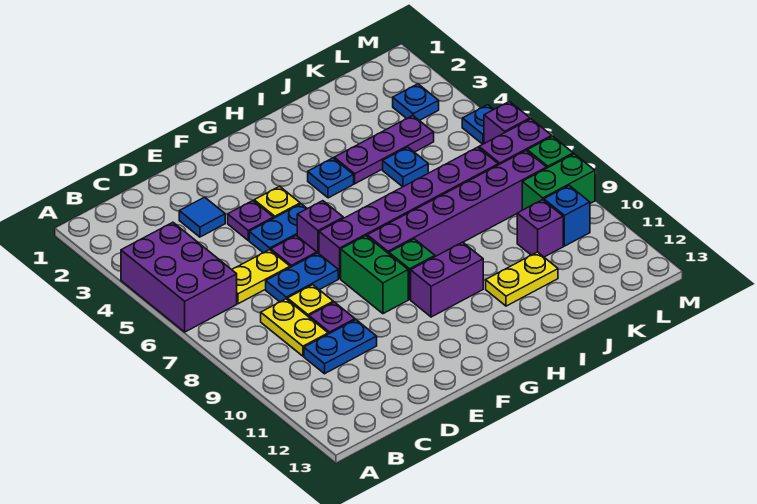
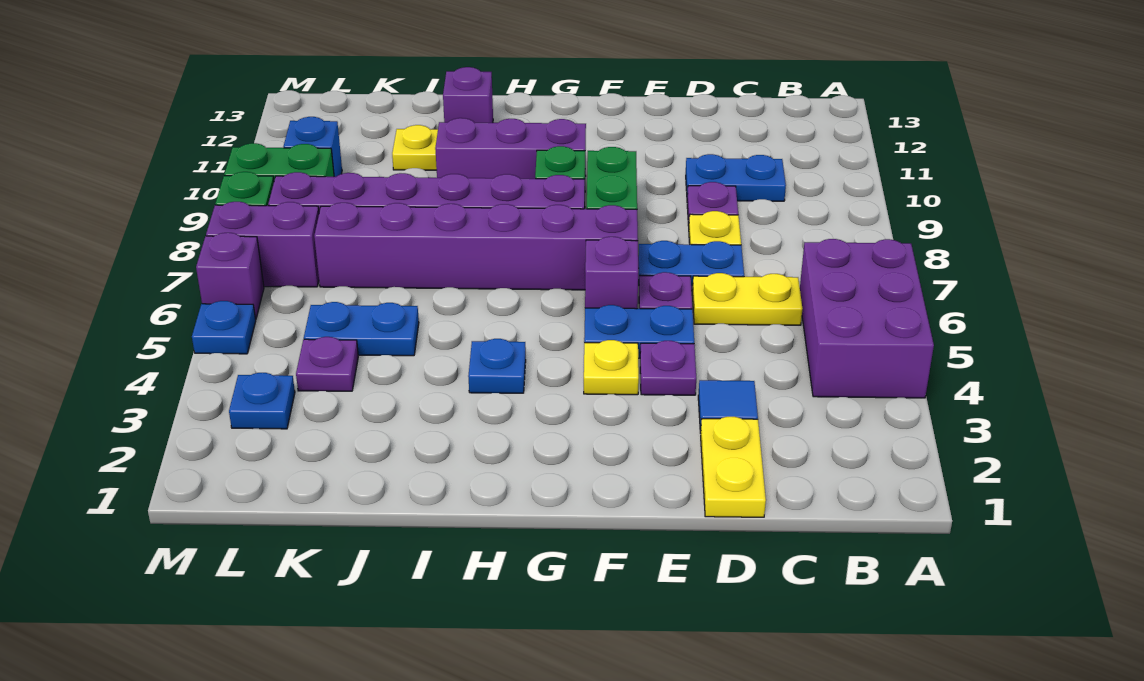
yellow 1x2 plate [261,299,328,356] -> yellow 1x2 plate moved to [700,417,766,517]
purple 1x2 brick [411,242,483,317] -> purple 1x3 brick [435,118,586,179]
purple 1x3 plate [334,116,434,184] -> purple 1x1 plate [296,337,358,391]
blue 1x1 plate [383,147,428,187] -> blue 1x2 plate [304,302,419,356]
purple 1x1 brick [517,200,563,257] -> purple 1x1 brick moved to [443,67,493,123]

